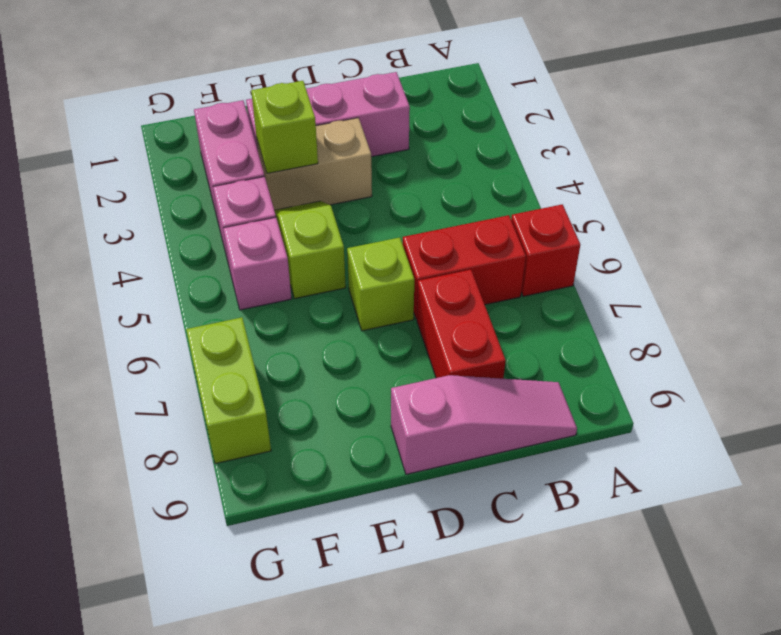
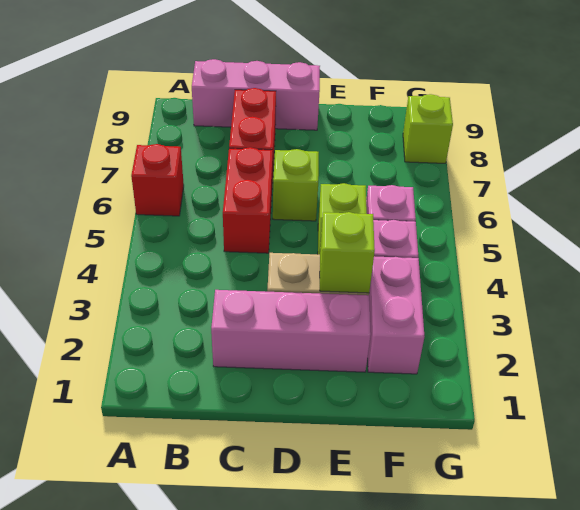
red 1x2 brick [403,215,526,319] -> red 1x2 brick turned to [223,147,273,253]
pink 1x3 slope [391,375,577,474] -> pink 1x3 brick [192,59,320,130]
lime 1x2 brick [186,317,271,464] -> lime 1x1 brick [403,94,453,163]

